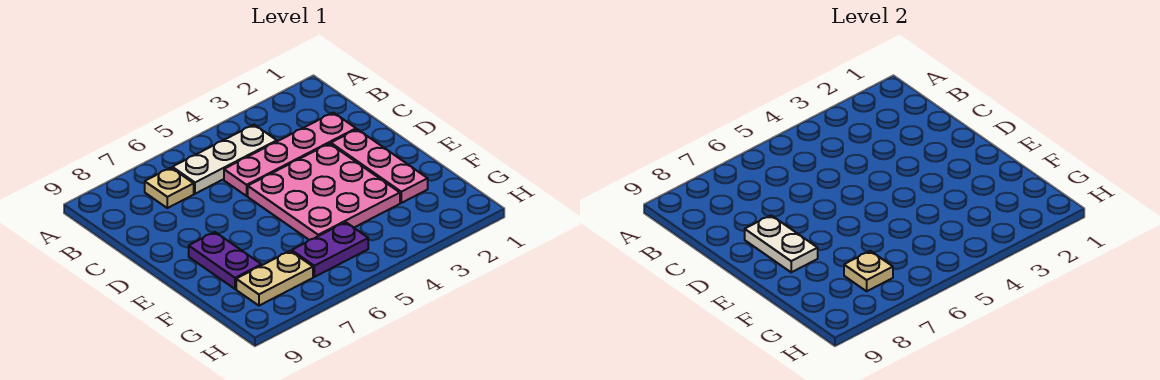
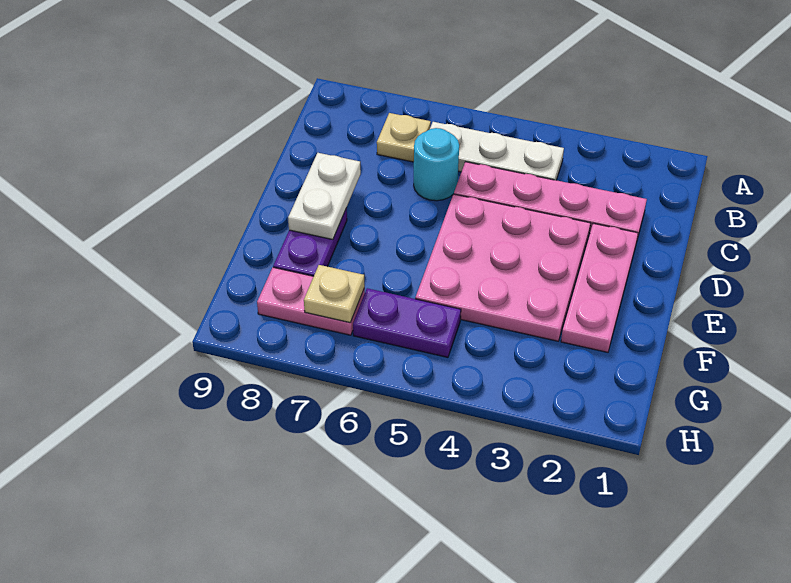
none -> cyan 1x1 round brick [414,128,459,201]
tan 1x2 plate [236,251,313,306] -> pink 1x2 plate [257,267,365,335]

